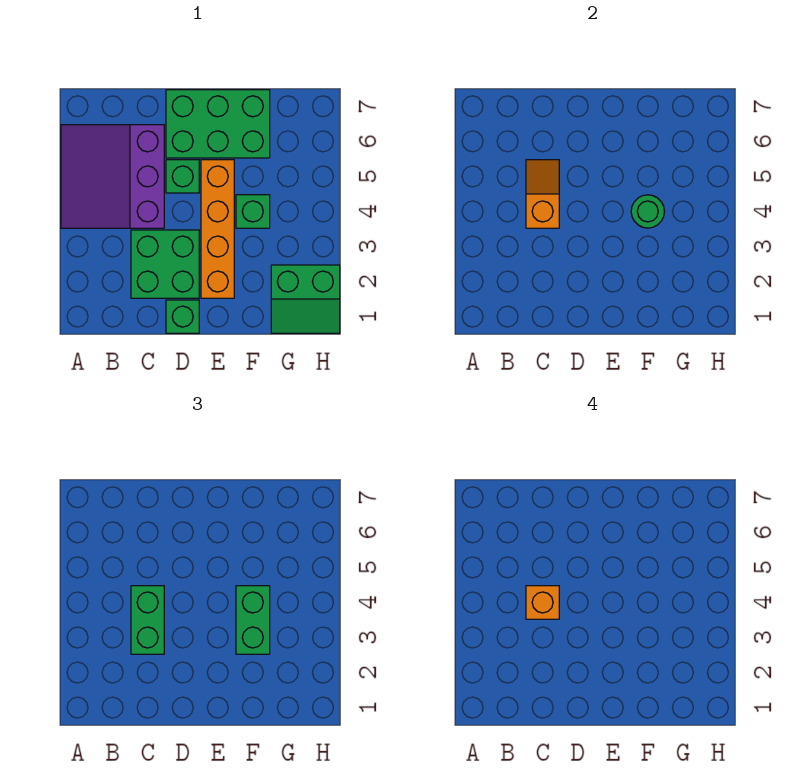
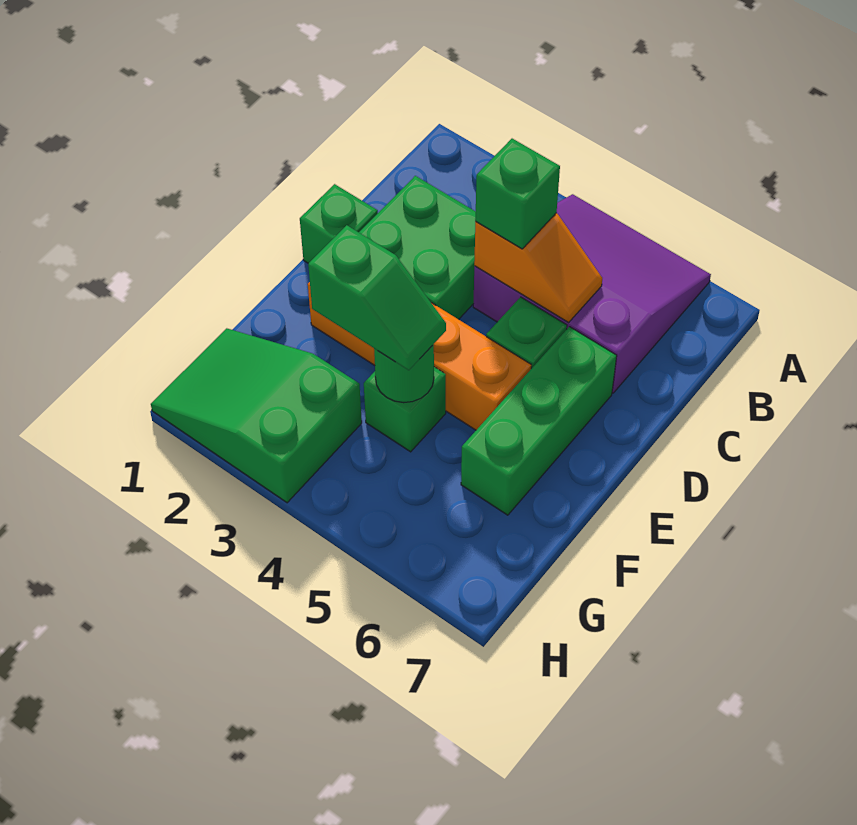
green 1x2 brick [131,586,164,654] -> green 1x1 brick [475,139,560,249]
orange 1x1 brick [526,586,559,619] -> none
green 2x3 brick [166,90,270,158] -> green 1x3 brick [461,327,617,515]
green 1x2 brick [236,586,270,654] -> green 1x2 slope [308,225,446,370]
green 2x2 slope [271,265,340,333] -> green 2x3 slope [151,328,362,503]

